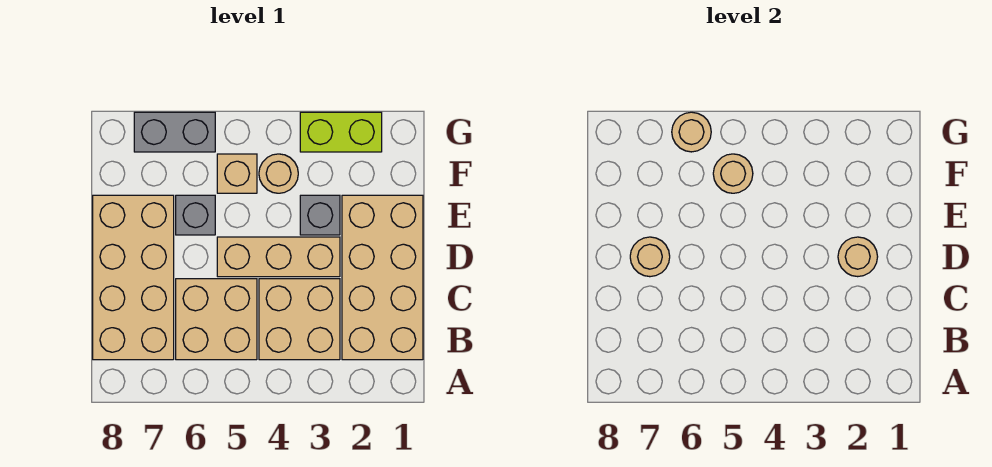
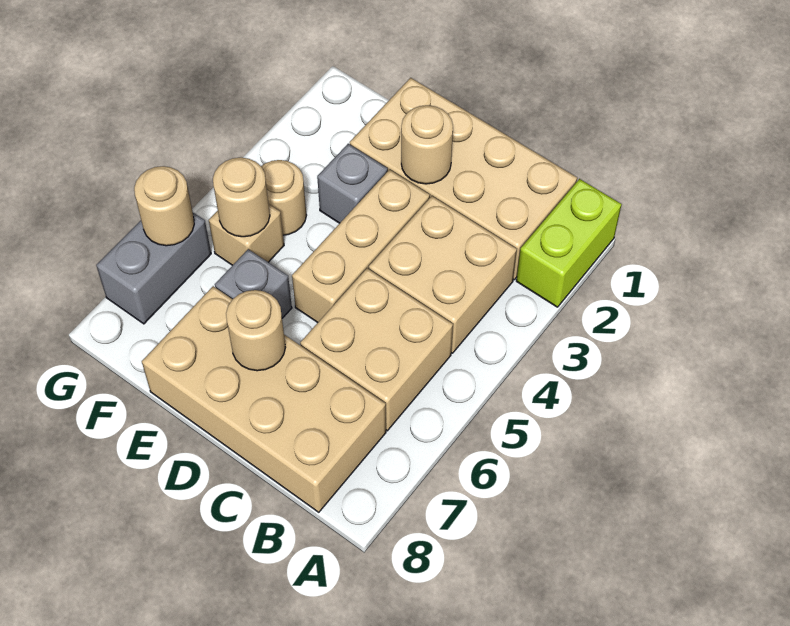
lime 1x2 brick [300,112,382,152] -> lime 1x2 brick moved to [516,179,622,307]

